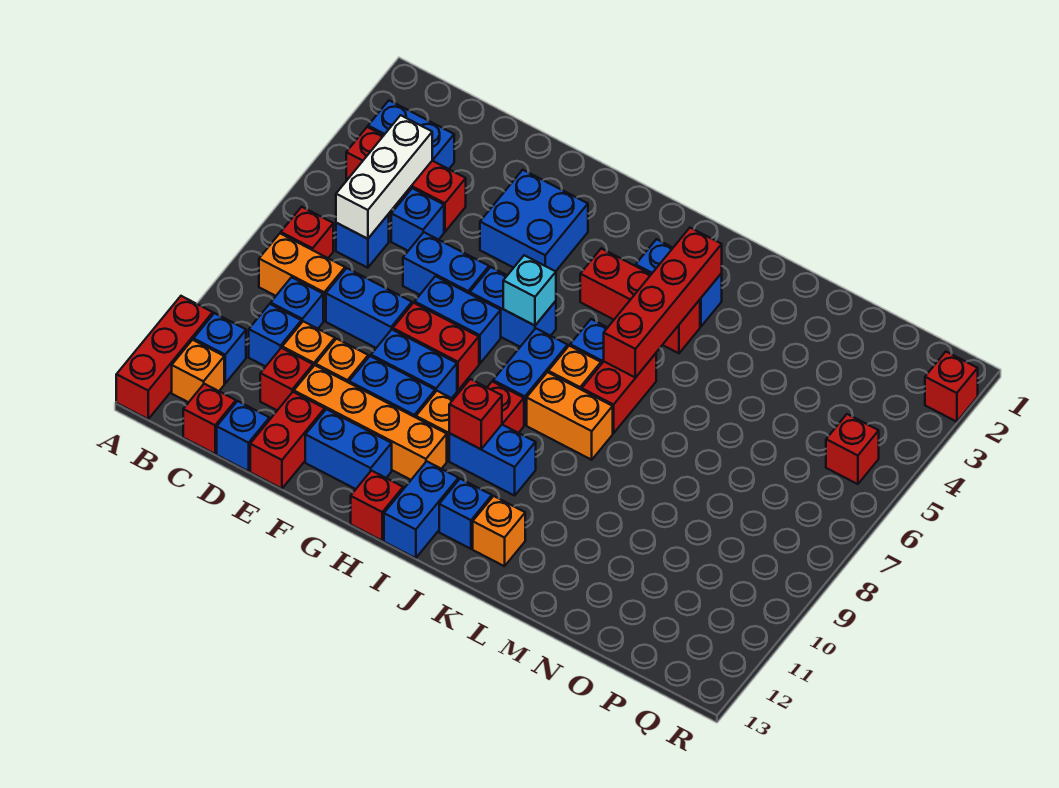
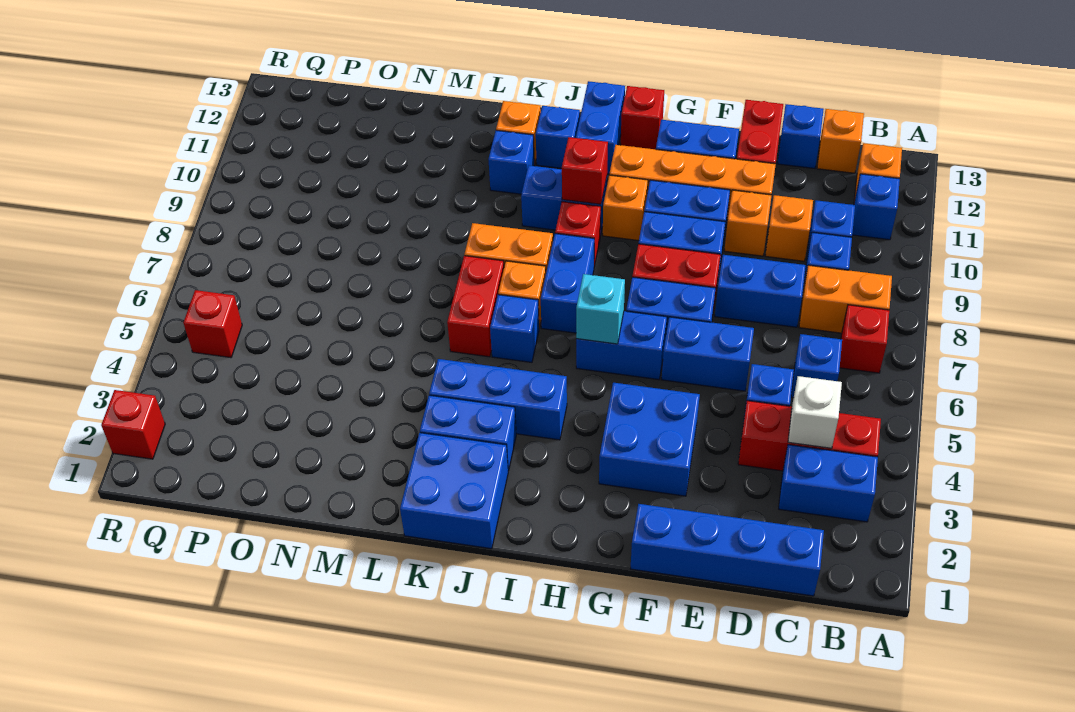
red 1x3 brick [116,296,213,419] -> none
none -> blue 1x4 brick [631,504,824,596]
white 1x3 brick [336,115,432,239] -> white 1x1 brick [788,376,842,448]
red 1x1 brick [183,384,236,454] -> orange 1x1 brick [817,109,864,173]
red 1x1 brick [260,348,313,410] -> none
red 1x3 brick [580,248,700,353] -> blue 1x3 brick [429,359,567,440]
none -> blue 2x2 brick [400,433,508,549]
red 1x4 brick [604,228,722,378] -> none
none -> blue 1x1 brick [488,130,534,194]

